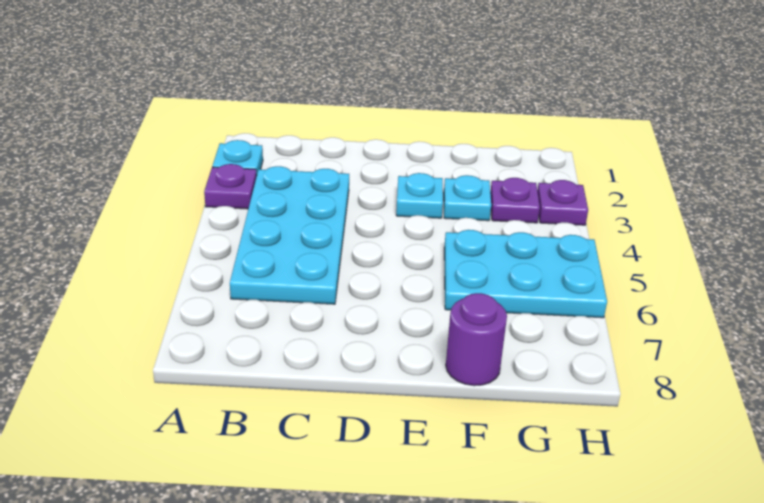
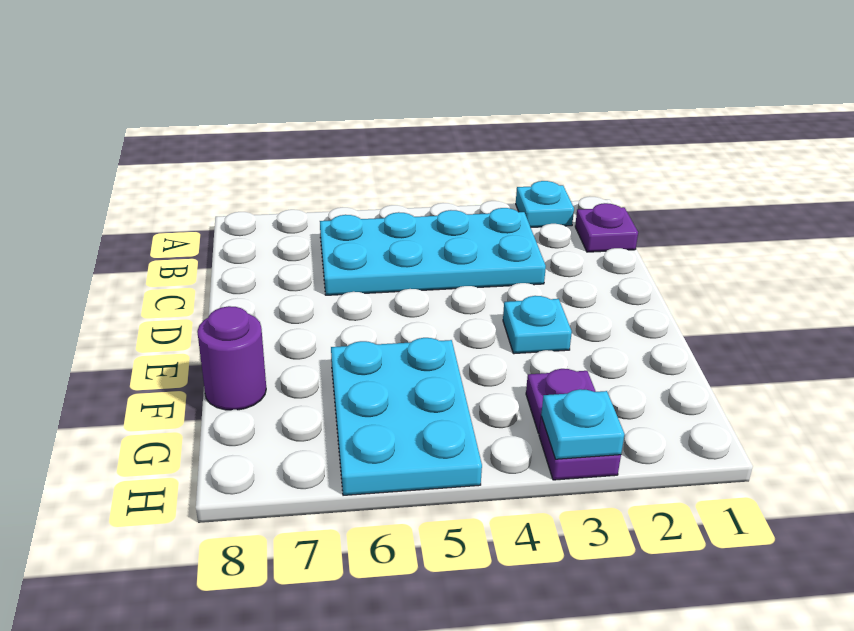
purple 1x1 plate [204,164,257,209] -> purple 1x1 plate moved to [575,203,638,252]
cyan 1x1 plate [444,175,491,221] -> cyan 1x1 plate moved to [541,389,625,459]

